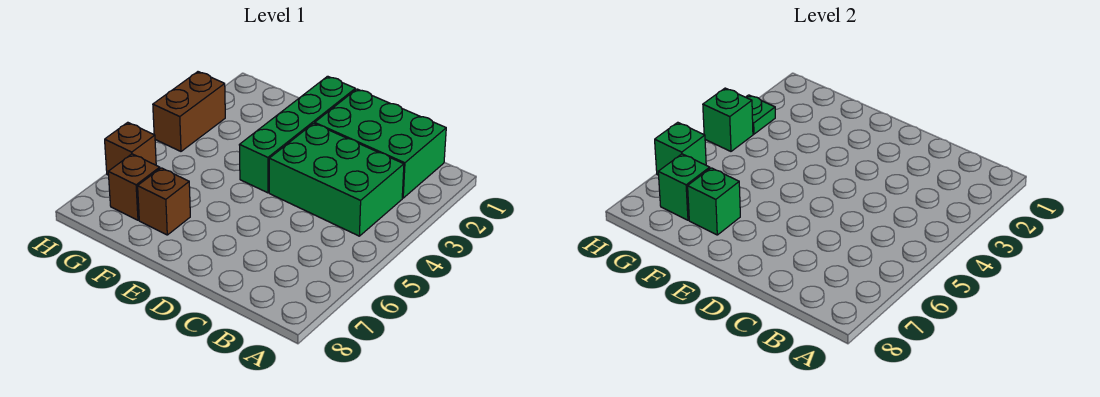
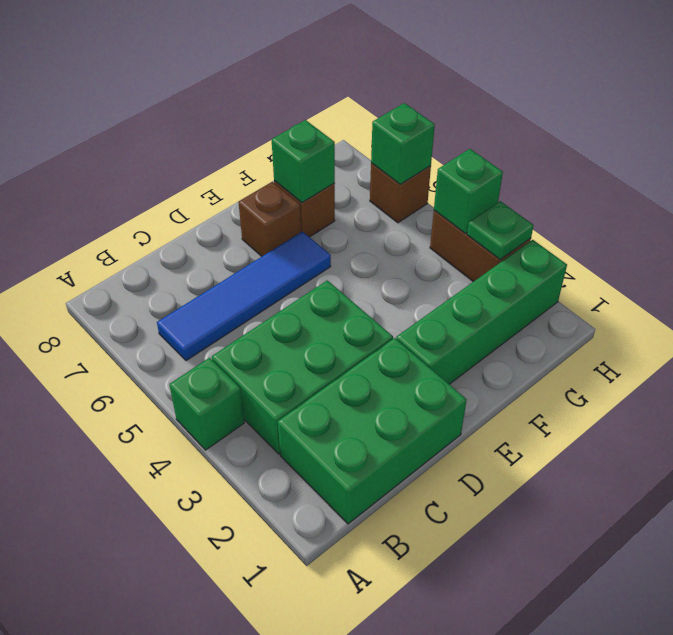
none -> blue 1x4 tile [157,231,331,361]
green 1x4 brick [240,76,355,193] -> green 1x4 brick turned to [396,240,567,384]
brown 1x1 brick [108,154,160,220] -> brown 1x1 brick moved to [239,182,301,256]
green 1x1 brick [658,154,710,220] -> green 1x1 brick moved to [169,358,244,450]

